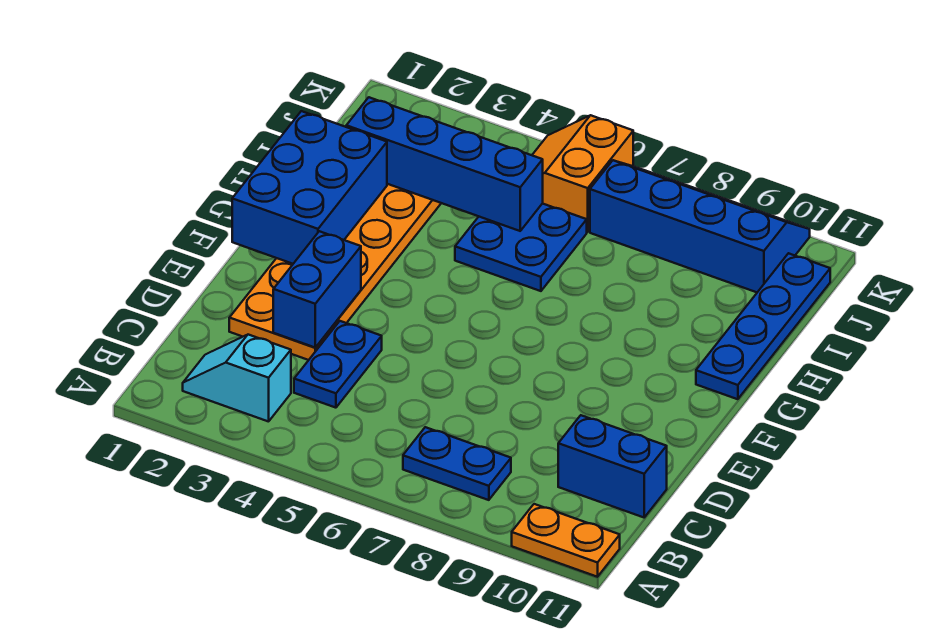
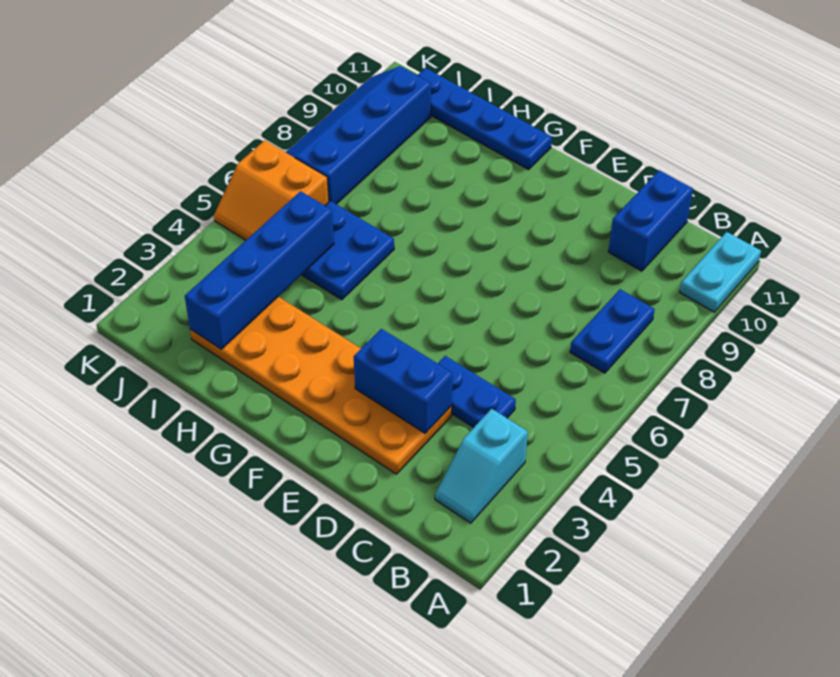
orange 1x2 plate [512,504,620,577] -> cyan 1x2 plate [680,232,761,312]
blue 2x3 brick [232,111,387,264] -> none

